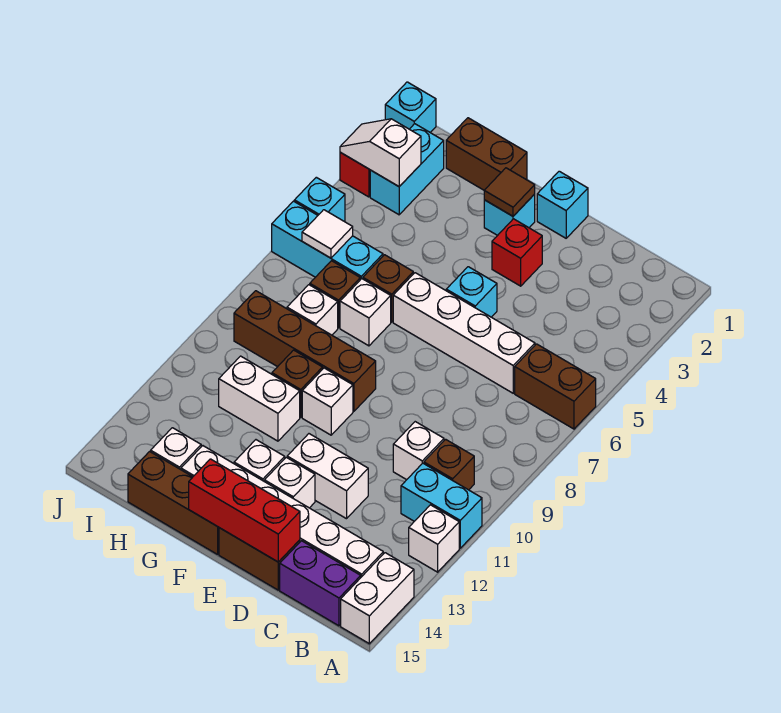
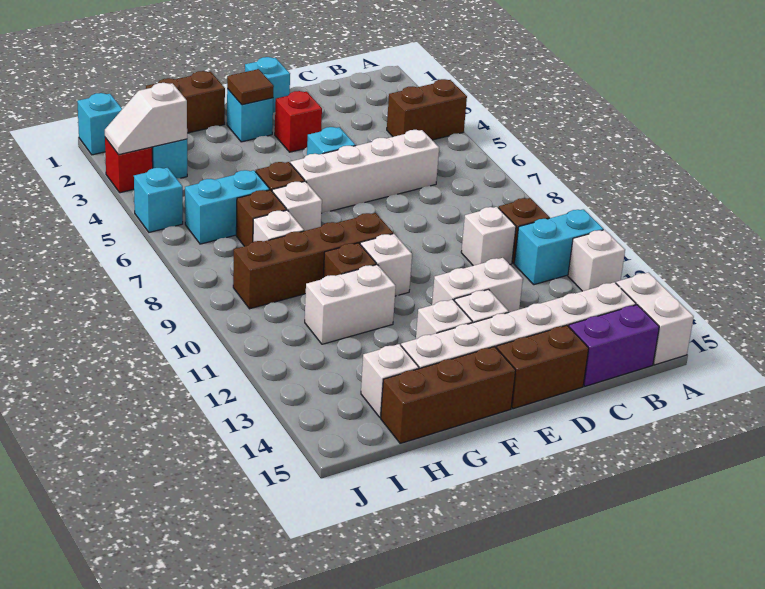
brown 1x2 brick [515,344,596,429] -> brown 1x2 brick moved to [387,79,467,140]
red 1x3 brick [189,459,300,562] -> none
cyan 1x3 brick [272,201,383,280] -> cyan 1x2 brick [185,170,270,244]
white 1x1 tile [302,210,353,258] -> none

